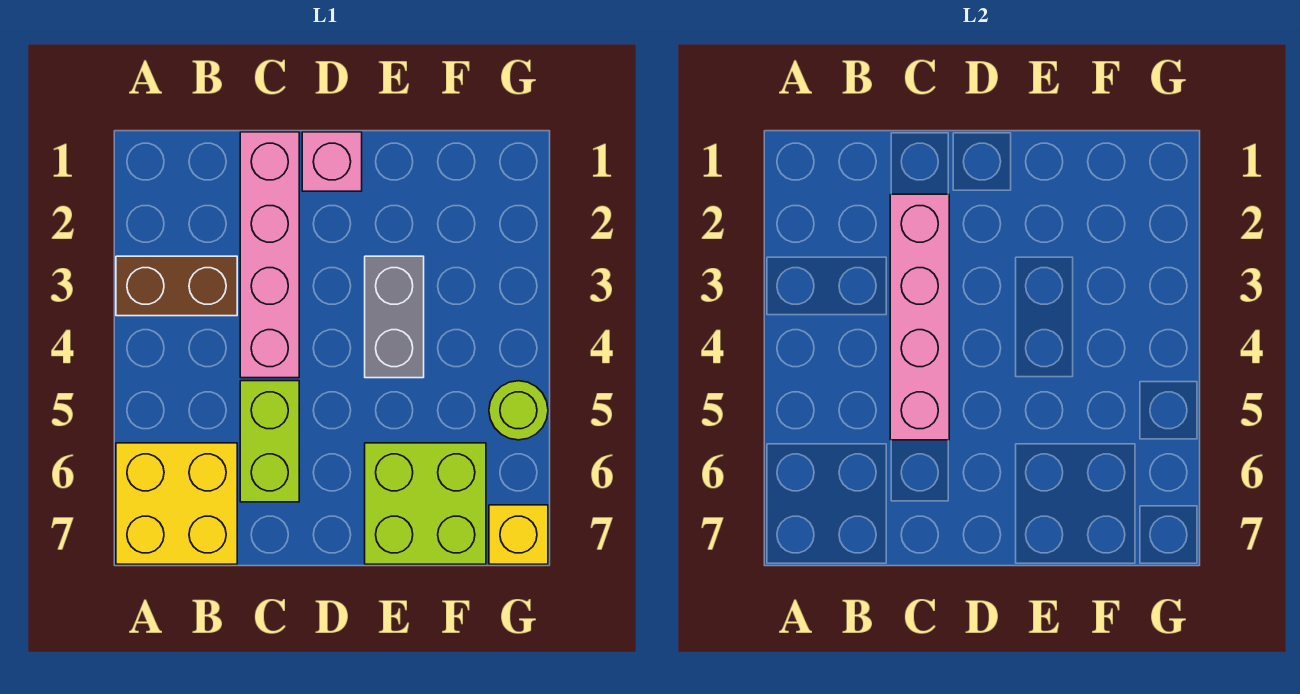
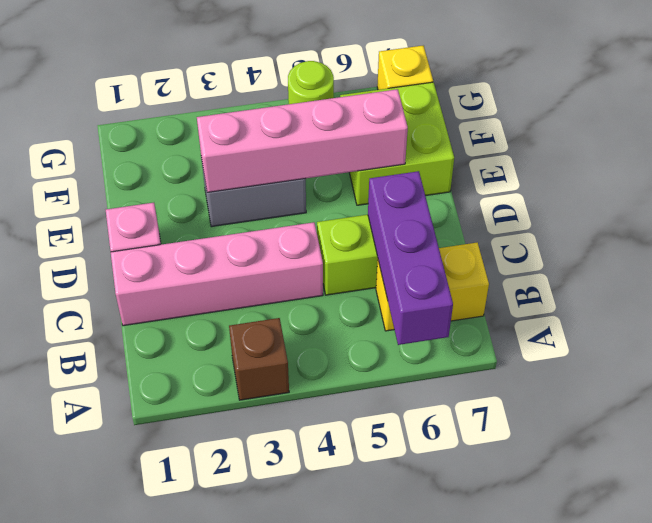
brown 1x2 brick [116,256,237,316] -> brown 1x1 brick [229,318,289,400]
yellow 2x2 brick [116,443,237,564] -> yellow 1x2 brick [376,243,489,331]
none -> purple 1x3 brick [368,171,453,345]
pink 1x4 brick [890,194,949,440] -> pink 1x4 brick moved to [197,89,408,193]

